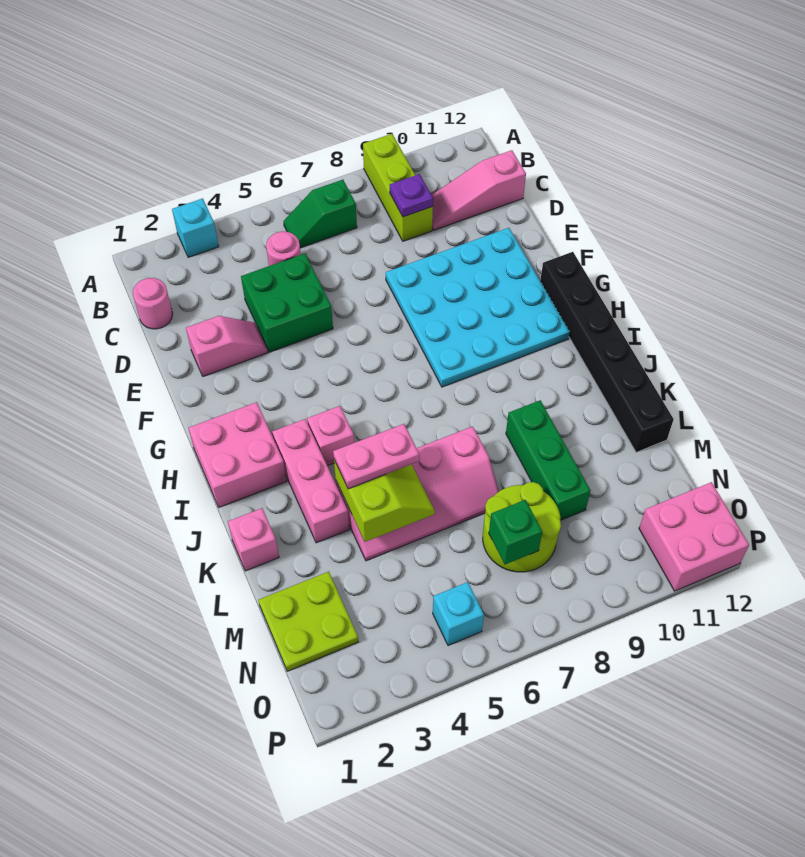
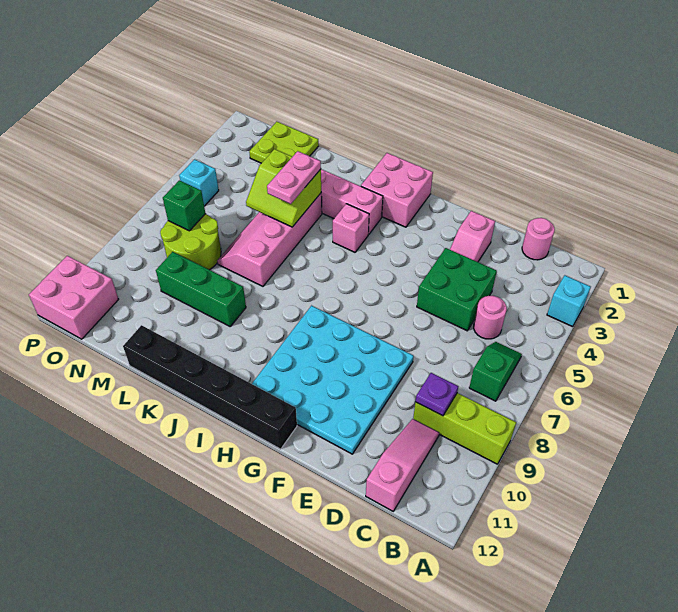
pink 1x1 brick [228,508,279,571] -> none

